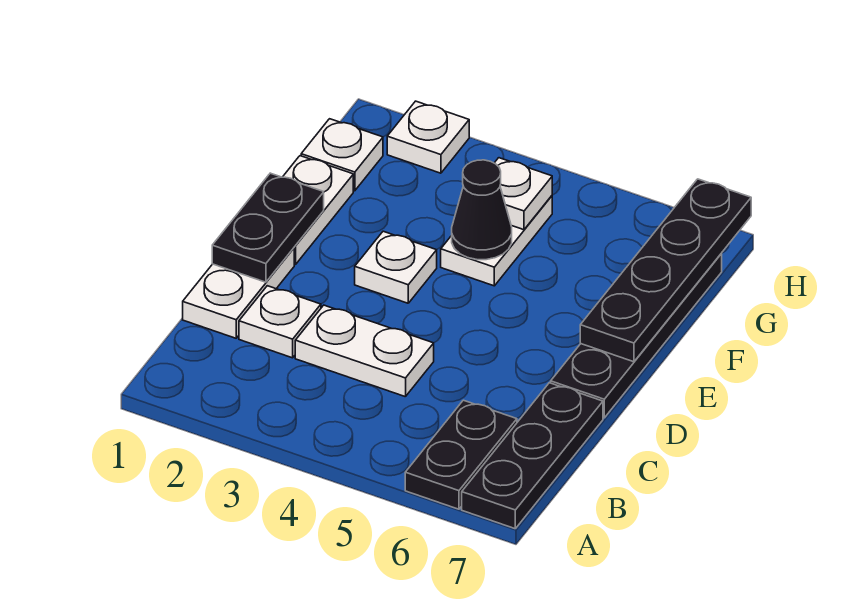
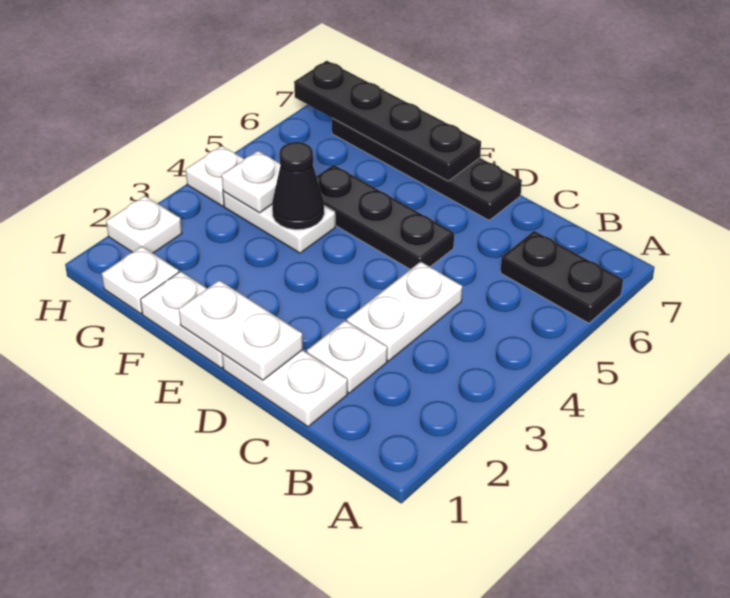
black 1x3 plate [462,383,603,529] -> black 1x3 plate moved to [316,165,454,269]
black 1x2 plate [212,173,324,282] -> white 1x2 plate [179,280,303,380]
white 1x1 plate [355,231,437,303] -> white 1x1 plate moved to [186,146,244,206]

